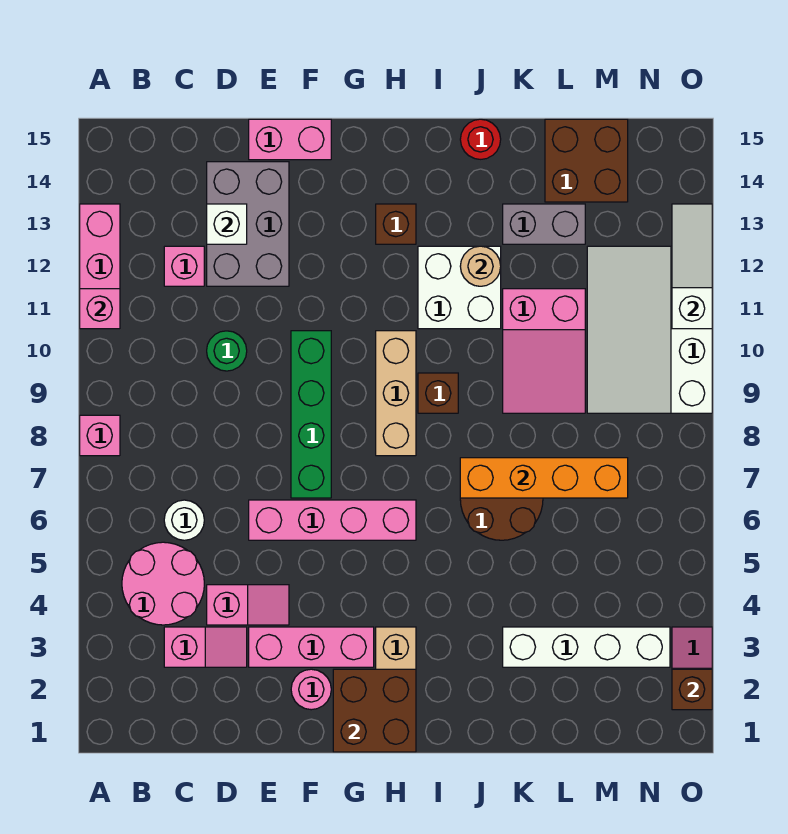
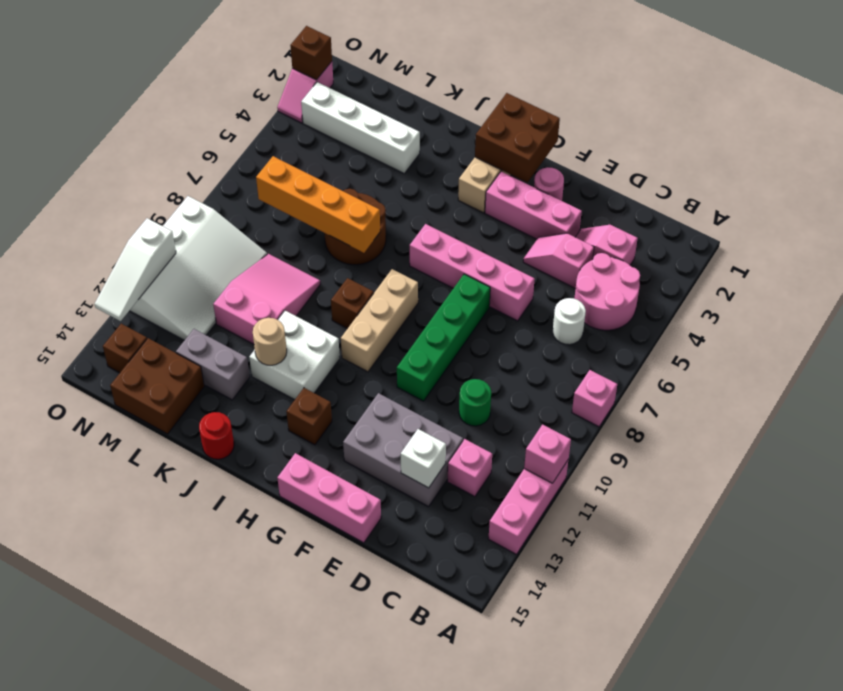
grey 2x3 brick [207,162,289,286] -> grey 2x3 brick turned to [343,393,463,507]
pink 1x2 brick [249,119,331,160] -> pink 1x3 brick [277,453,381,543]
none -> brown 1x1 brick [103,324,147,373]

